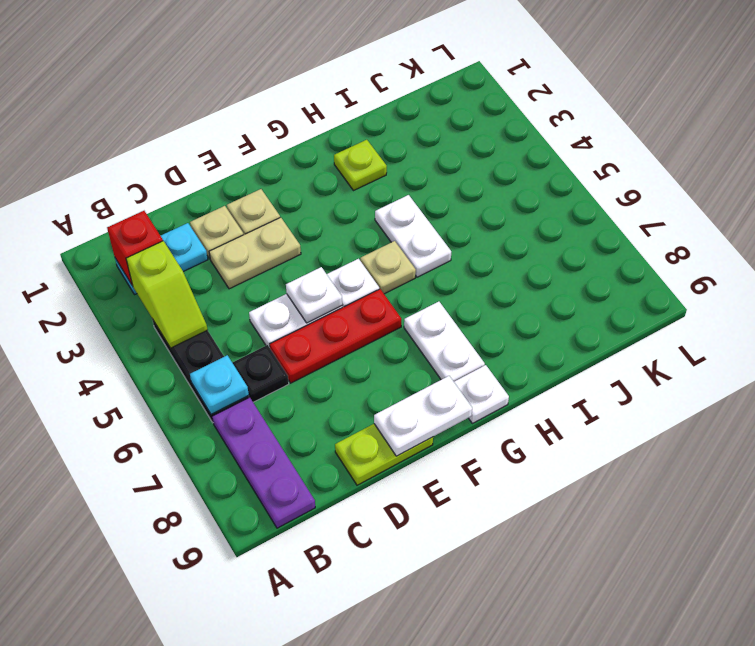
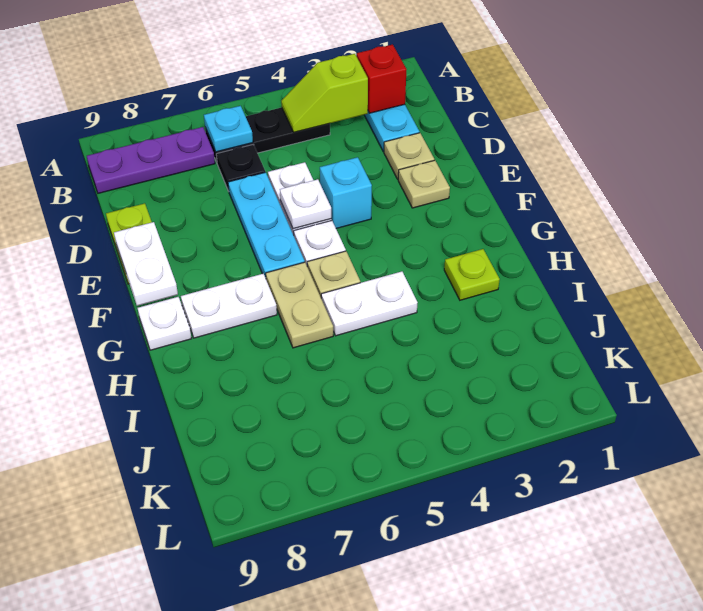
tan 1x2 plate [209,217,301,289] -> tan 1x2 plate moved to [266,262,333,348]
red 1x3 plate [270,289,401,383] -> cyan 1x3 plate [228,172,305,278]
none -> cyan 1x1 brick [320,157,372,228]

